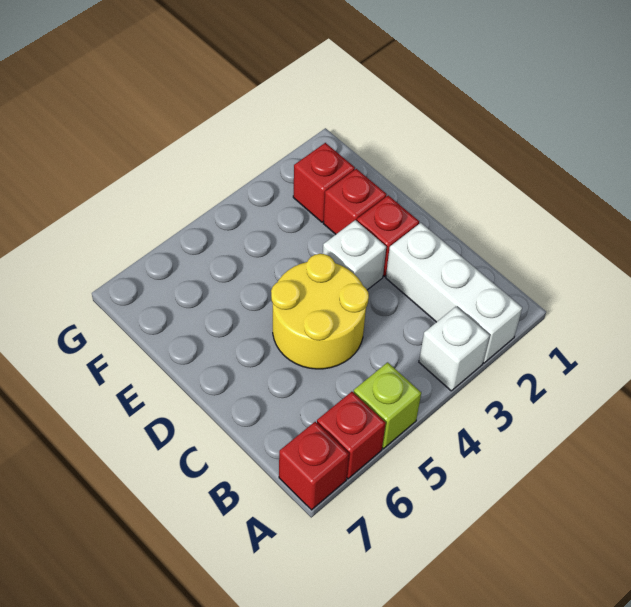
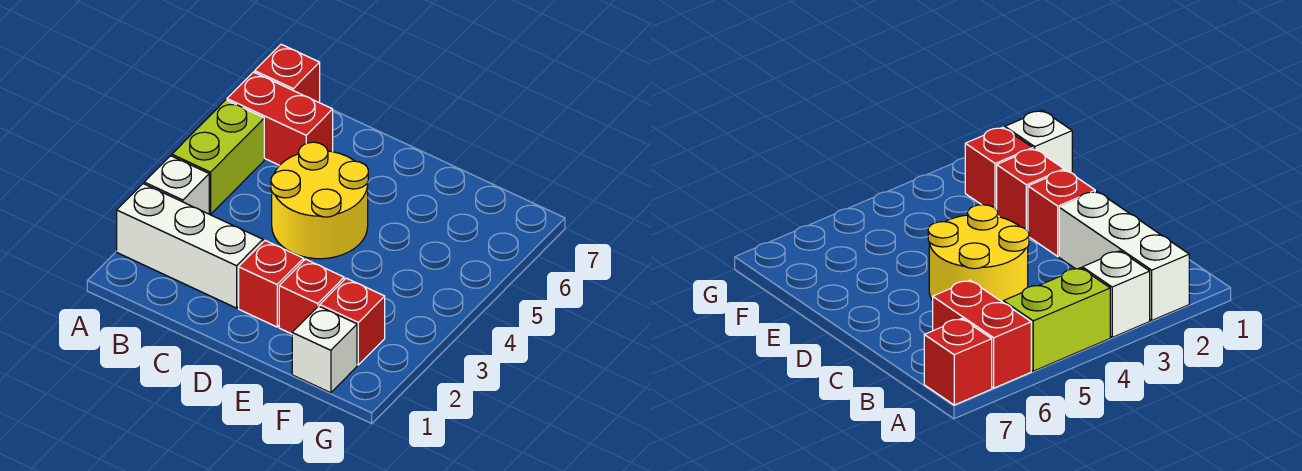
lime 1x1 brick [353,362,421,449] -> lime 1x2 brick [172,100,264,215]
red 1x1 brick [317,392,386,479] -> red 1x2 brick [227,72,333,165]
white 1x1 brick [323,220,386,290] -> white 1x1 brick moved to [292,306,357,393]

